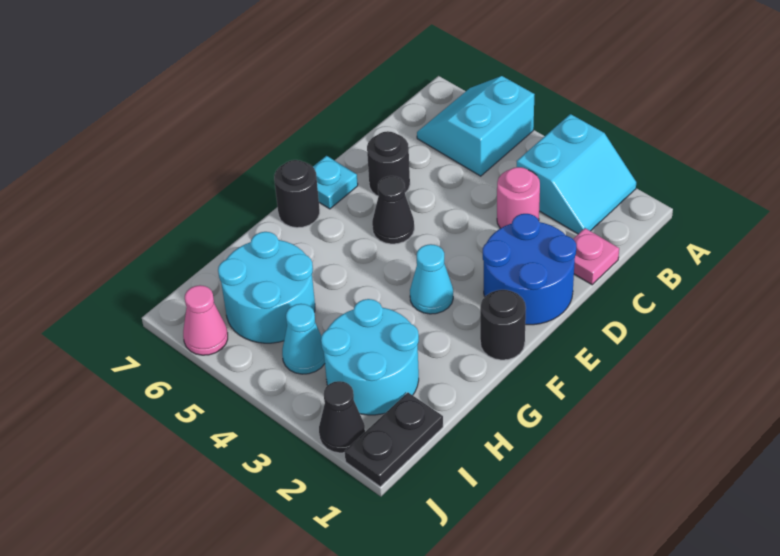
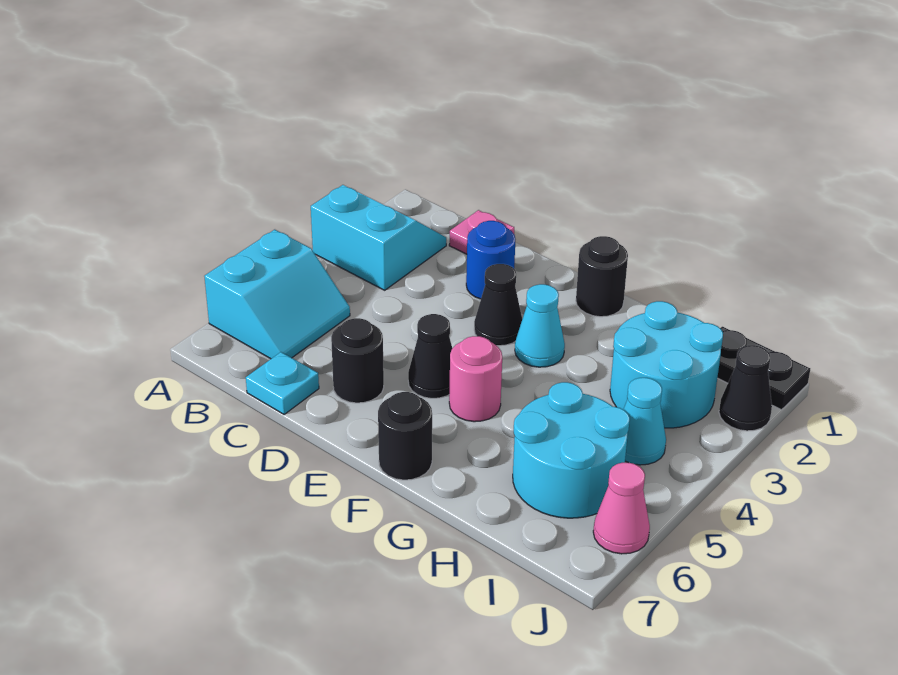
cyan 2x2 slope [417,76,535,176] -> cyan 2x2 slope turned to [204,230,350,359]
pink 1x1 round brick [497,167,540,228] -> pink 1x1 round brick moved to [449,336,502,422]
blue 2x2 round brick [483,214,576,325] -> blue 1x1 round brick [466,221,515,299]
none -> black 1x1 cone [474,264,522,346]
cyan 1x1 plate [313,156,358,209] -> cyan 1x1 plate moved to [246,352,319,415]

